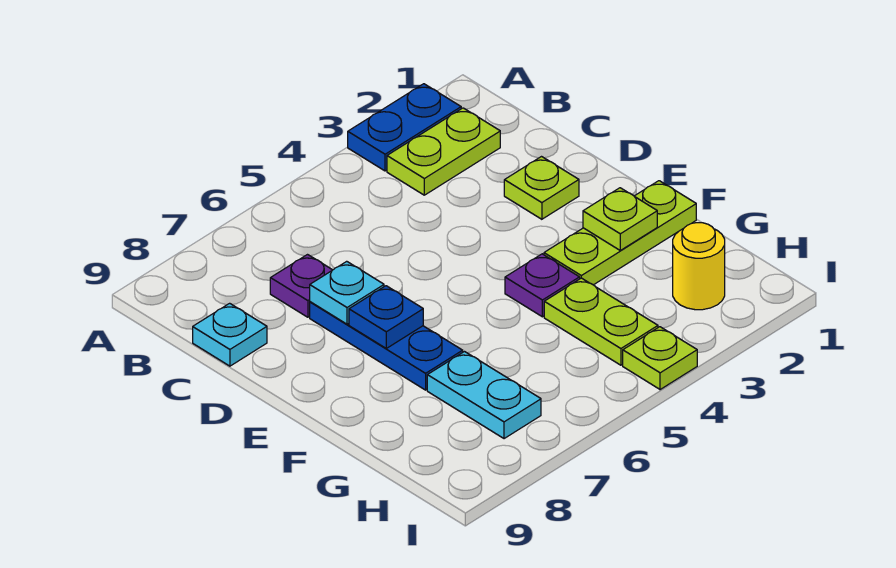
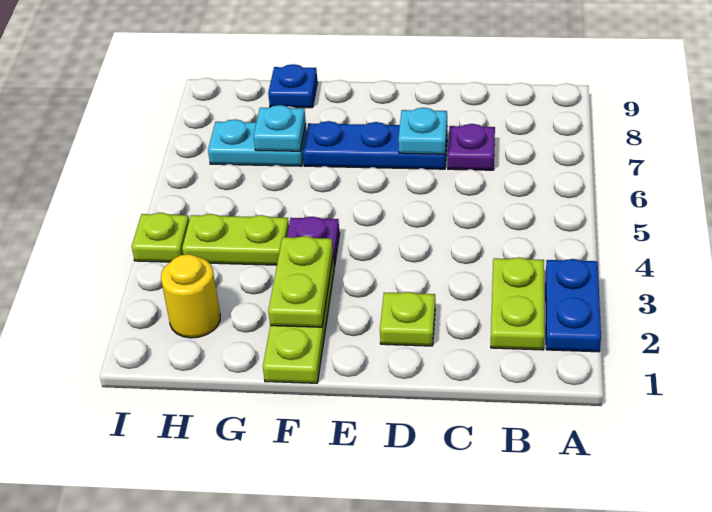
cyan 1x1 plate [193,303,267,366] -> cyan 1x1 plate moved to [253,105,306,151]
blue 1x1 plate [349,286,423,348] -> blue 1x1 plate moved to [268,64,317,108]
lime 1x1 plate [583,188,657,250] -> lime 1x2 plate [268,236,333,327]

